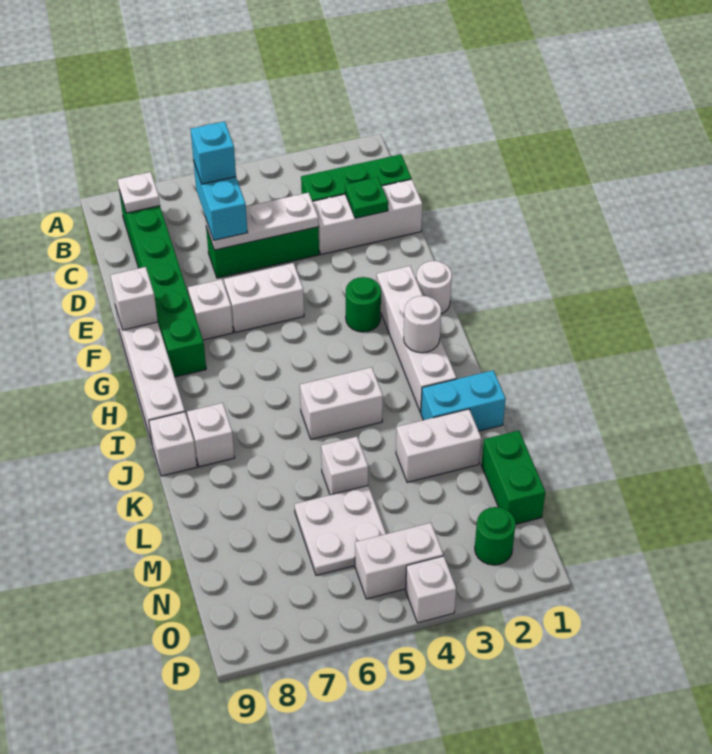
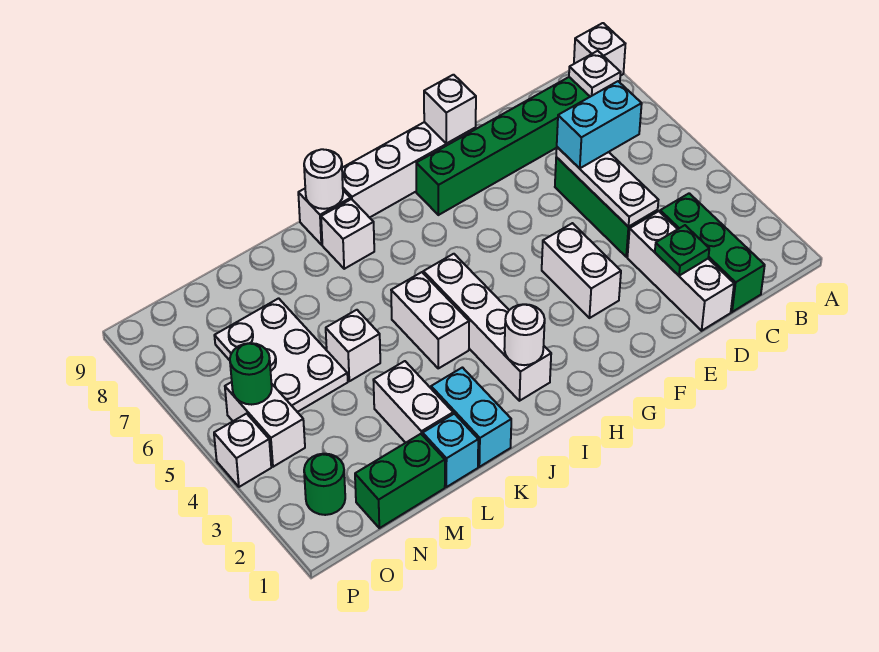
cyan 1x1 brick [191,121,236,184] -> cyan 1x1 brick moved to [423,414,478,487]
white 1x2 brick [224,263,304,333] -> white 1x2 brick moved to [542,223,621,318]
white 1x1 brick [188,279,233,340] -> white 1x1 brick moved to [574,23,625,76]
white 1x1 round brick [416,261,452,314] -> white 1x1 round brick moved to [304,149,343,209]
white 1x4 brick [377,266,456,413] -> white 1x4 brick turned to [423,254,551,401]
green 1x1 round brick [346,277,381,332] -> green 1x1 round brick moved to [230,343,272,405]
white 2x2 plate [295,486,386,576] -> white 2x3 plate [214,298,348,412]

